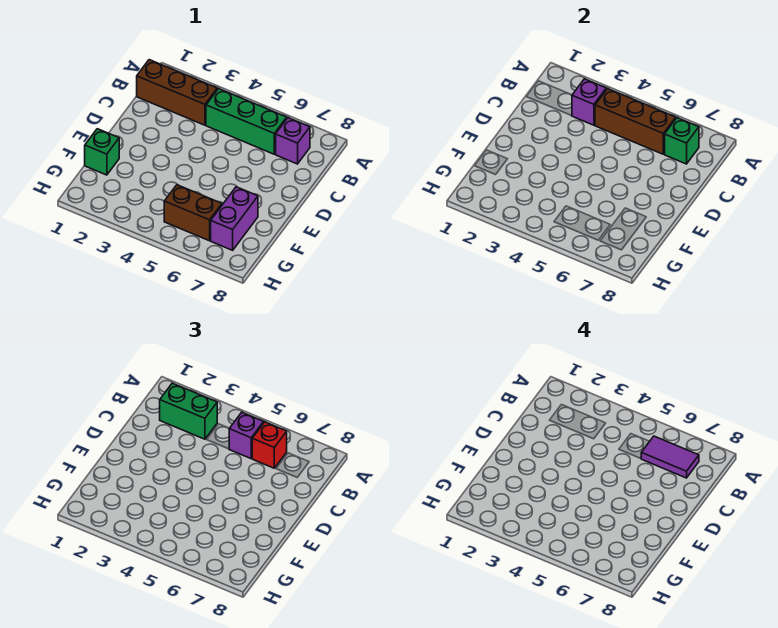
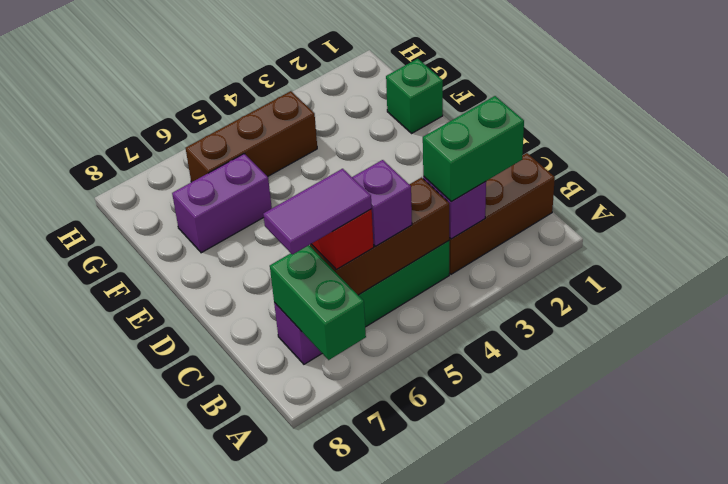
green 1x1 brick [665,118,699,164] -> green 1x2 brick [270,245,366,360]
purple 1x2 brick [211,187,258,250] -> purple 1x2 brick turned to [172,154,272,253]
brown 1x2 brick [164,185,222,241] -> brown 1x3 brick [186,91,317,182]

